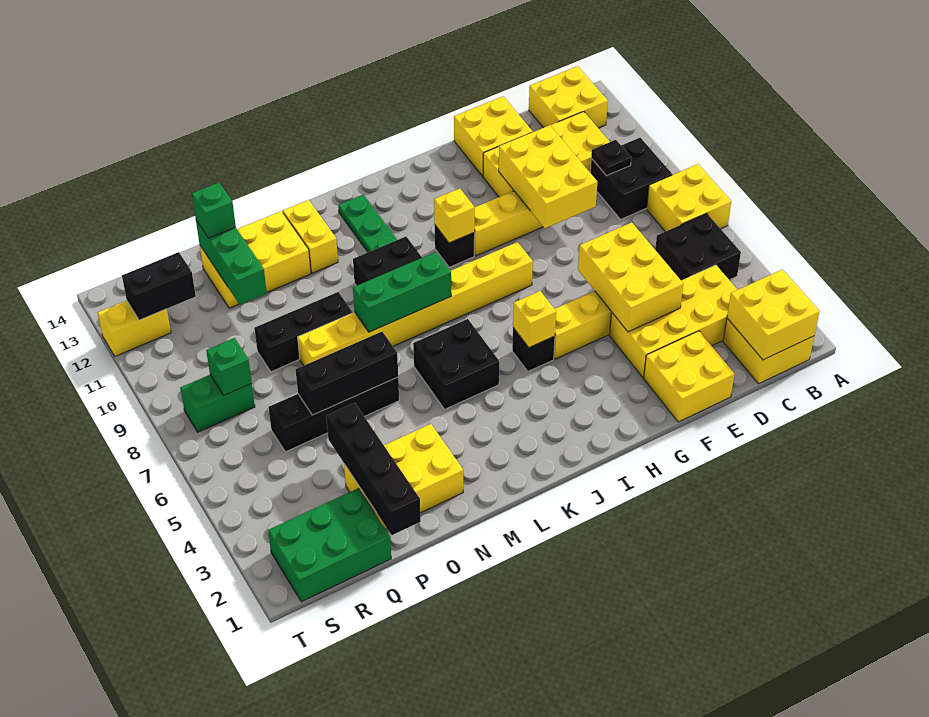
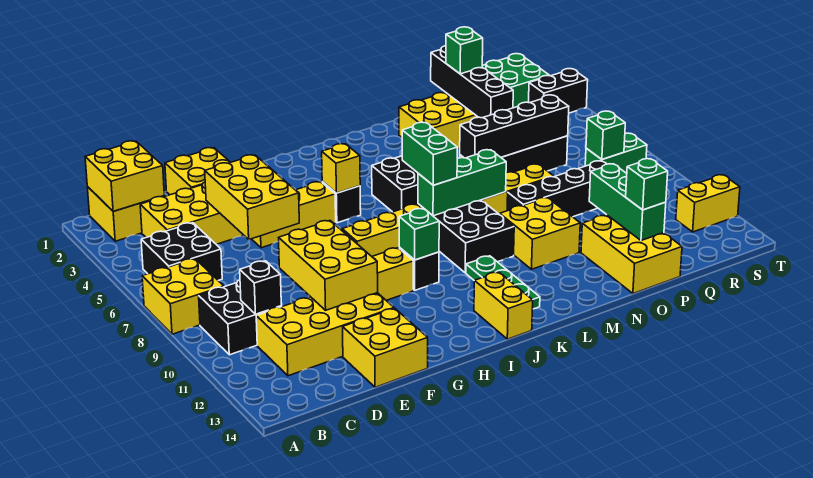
yellow 2x2 brick [529,66,608,128] -> yellow 2x2 brick moved to [500,198,580,269]
black 1x1 plate [591,140,631,176] -> black 1x1 brick [240,261,281,314]
yellow 1x1 brick [434,188,475,243] -> green 1x1 brick [399,208,439,260]
none -> green 1x2 brick [402,122,457,185]
yellow 1x2 brick [283,200,338,273] -> yellow 1x2 brick moved to [474,272,533,339]
black 1x3 brick [296,332,398,415] -> black 1x4 brick [460,95,569,158]
black 1x3 brick [254,292,352,372] -> black 1x4 brick [507,161,606,217]
yellow 2x3 brick [200,211,311,308] -> yellow 2x3 brick turned to [581,215,682,294]
none -> green 1x1 brick [446,27,483,74]
black 1x2 brick [122,252,196,320] -> black 1x2 brick moved to [529,69,588,113]

